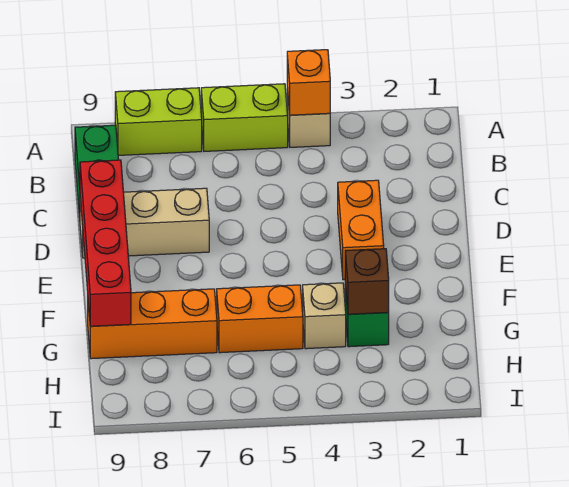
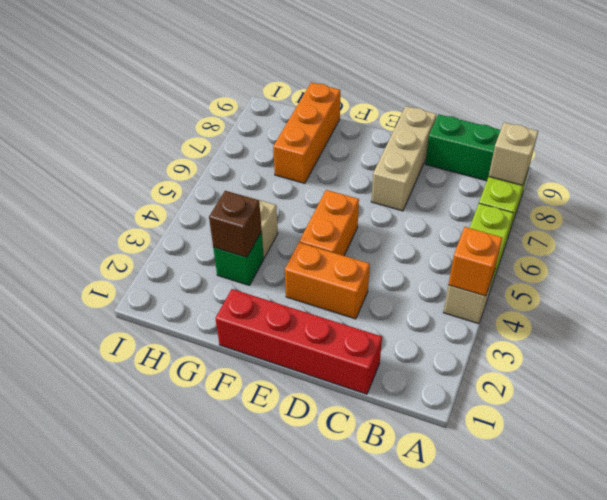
none -> tan 1x1 brick [489,122,538,186]
red 1x4 brick [80,160,131,326] -> red 1x4 brick moved to [215,289,382,394]
orange 1x2 brick [217,285,303,353] -> orange 1x2 brick moved to [299,190,359,256]

